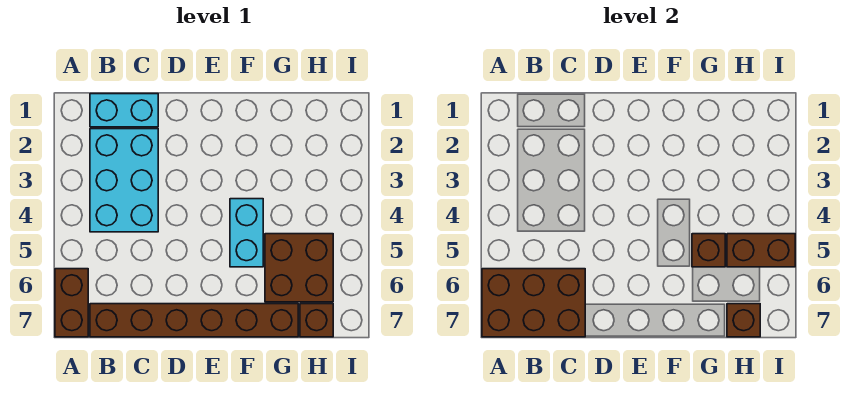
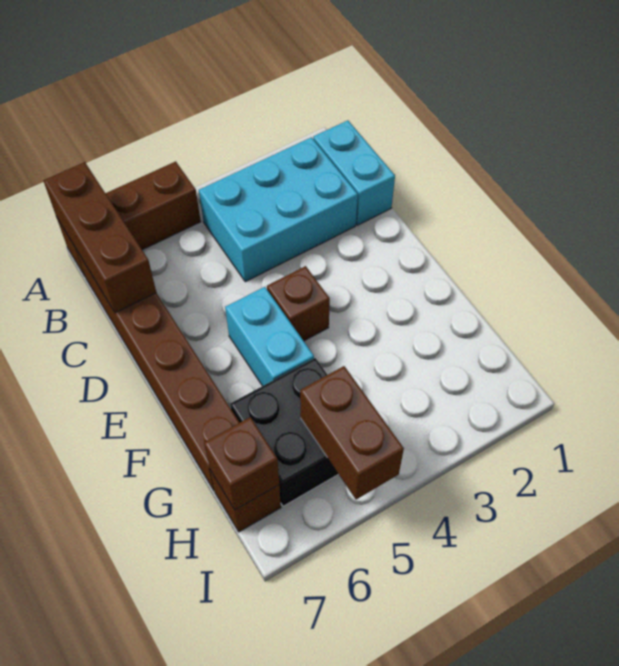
brown 1x2 brick [55,269,88,337] -> brown 1x3 brick [57,161,201,276]
brown 2x3 brick [482,269,585,337] -> brown 1x3 brick [43,162,156,313]
cyan 1x2 brick [230,199,263,267] -> cyan 1x2 brick turned to [225,287,314,386]
brown 2x2 brick [265,234,333,302] -> black 2x2 brick [230,358,338,506]
brown 1x1 brick [692,234,725,267] -> brown 1x1 brick moved to [267,266,330,341]

